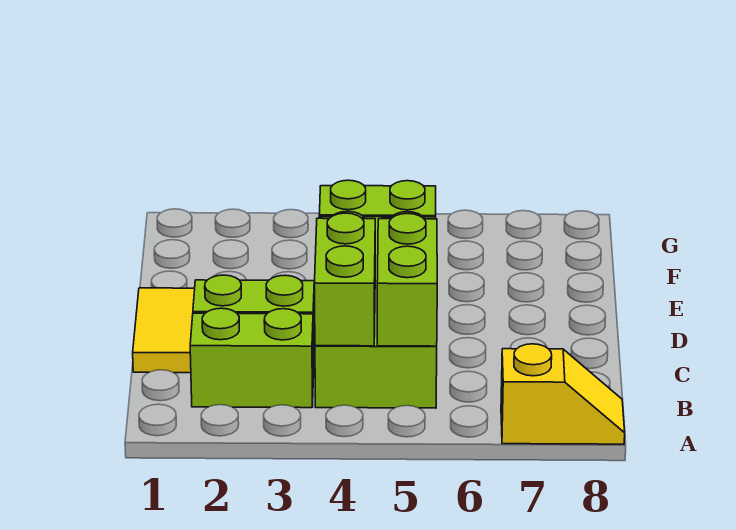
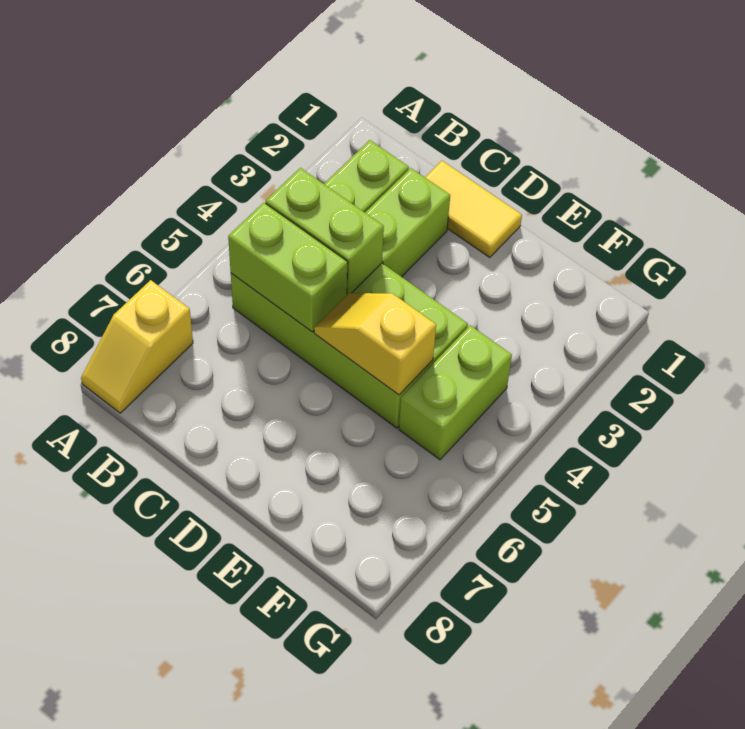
none -> yellow 1x2 slope [314,293,436,395]

